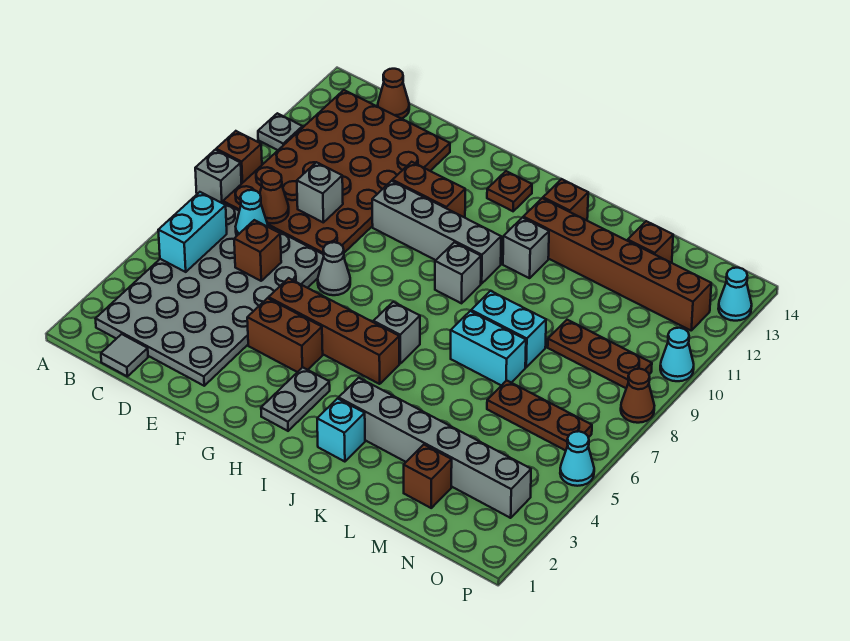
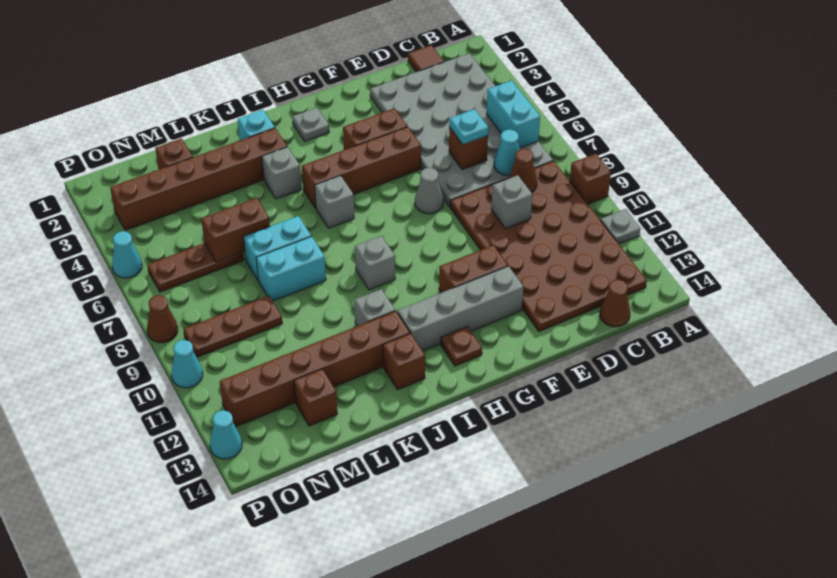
grey 1x1 brick [195,150,241,202] -> grey 1x1 brick moved to [262,147,301,199]
grey 1x1 tile [101,334,148,376] -> brown 1x1 tile [408,45,444,72]
none -> cyan 1x1 plate [449,109,488,144]
grey 1x4 brick [372,181,501,284] -> grey 1x4 brick moved to [397,266,523,351]
grey 1x2 plate [261,367,330,431] -> grey 1x1 plate [292,108,329,141]
grey 1x6 brick [339,378,531,518] -> brown 1x6 brick [110,128,287,230]
none -> brown 1x2 brick [201,198,270,262]

